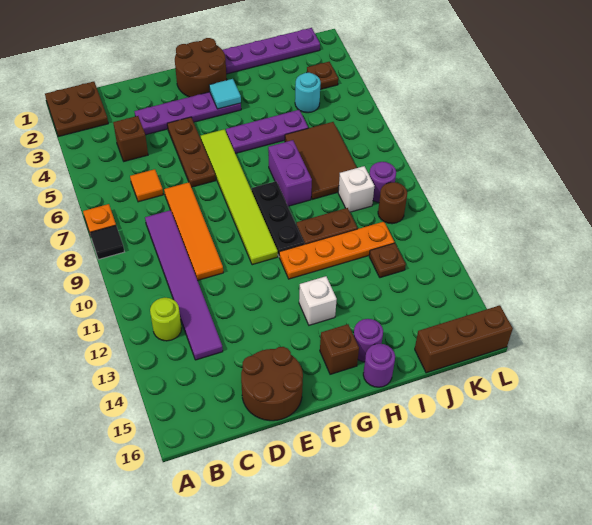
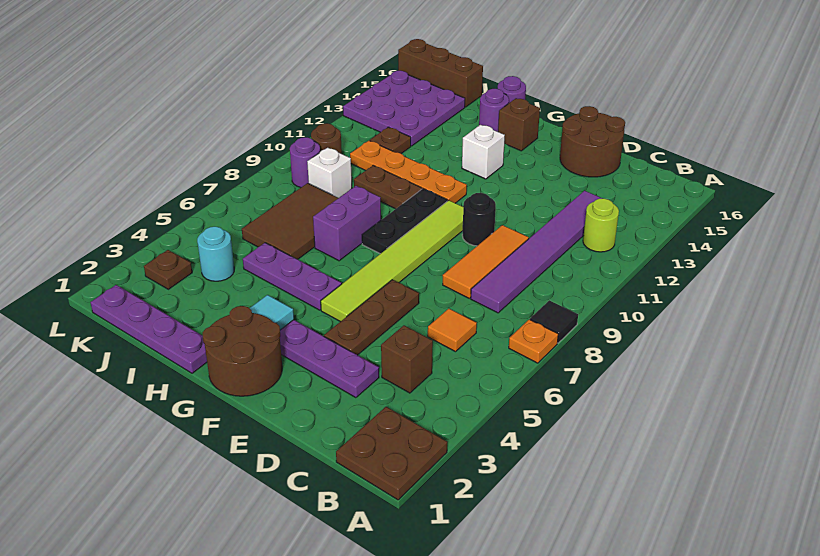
orange 1x4 tile [164,182,223,280] -> orange 1x3 tile [443,225,529,298]
none -> black 1x1 round brick [462,193,496,246]
none -> purple 3x3 plate [343,71,465,146]

